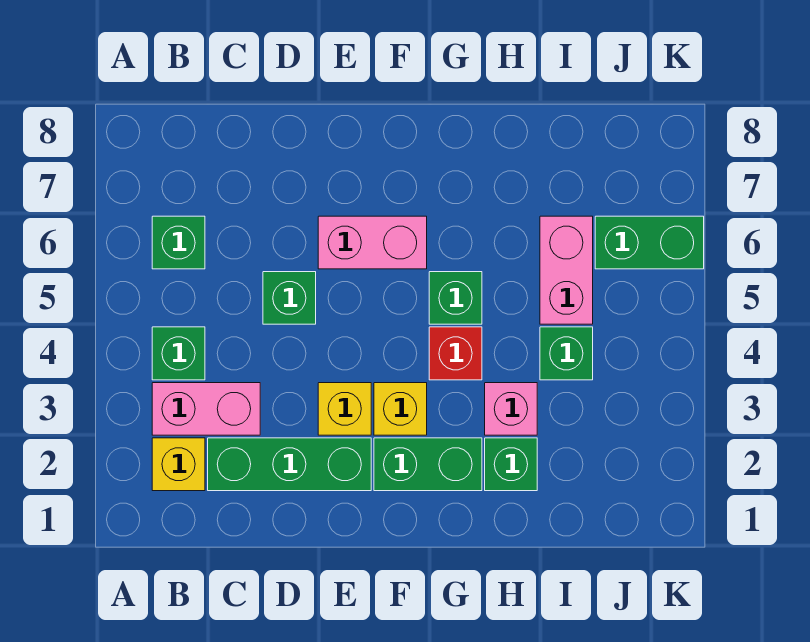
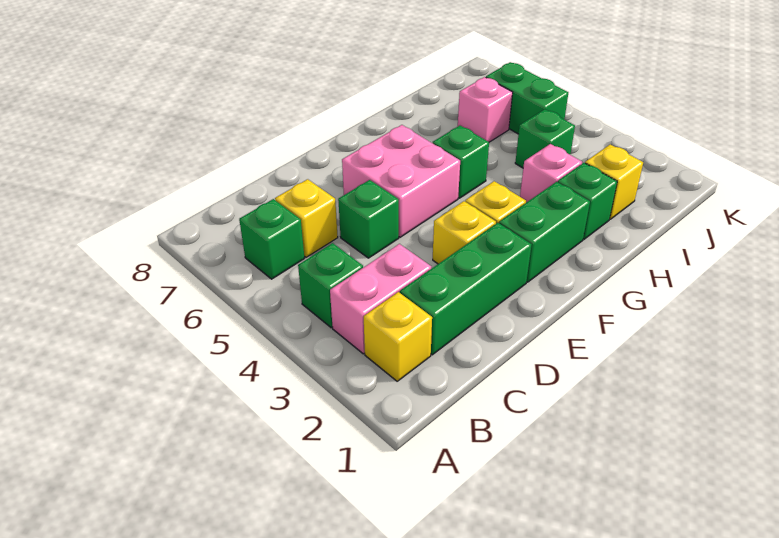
none -> yellow 1x1 brick [275,179,338,257]
pink 1x2 brick [318,216,427,269] -> pink 2x2 brick [342,125,460,237]
red 1x1 brick [429,327,482,380] -> none
none -> yellow 1x1 brick [585,144,643,219]
pink 1x2 brick [540,216,593,324] -> pink 1x1 brick [458,77,513,142]
green 1x2 brick [595,216,704,269] -> green 1x2 brick turned to [486,62,568,134]

